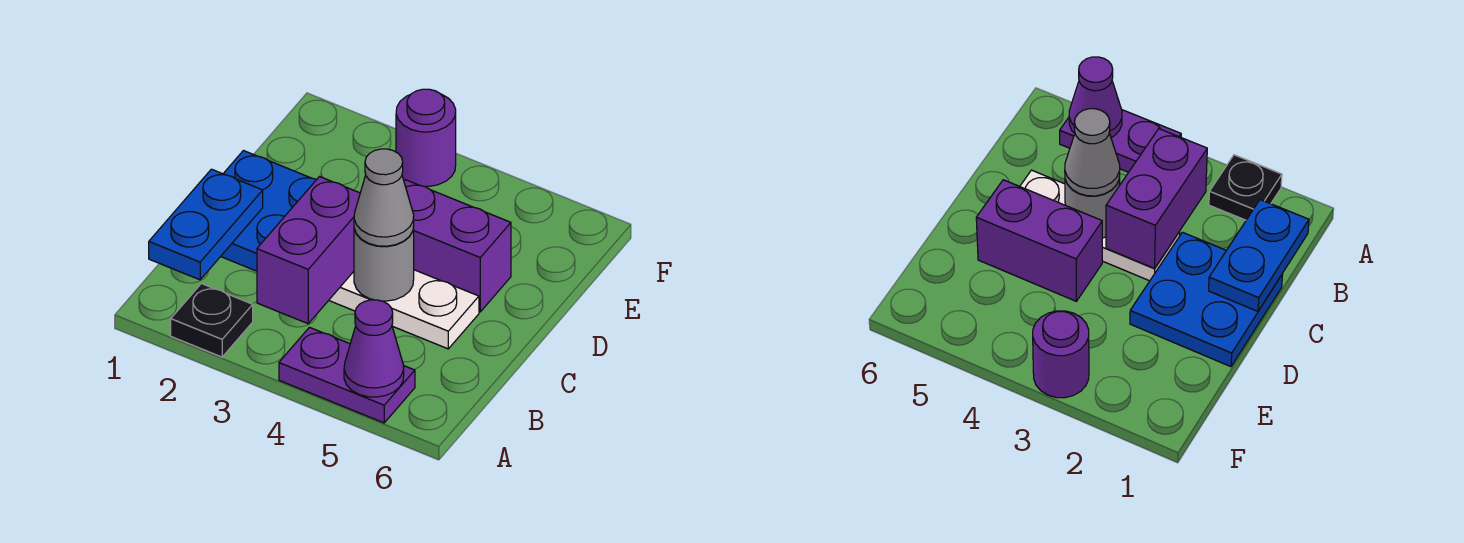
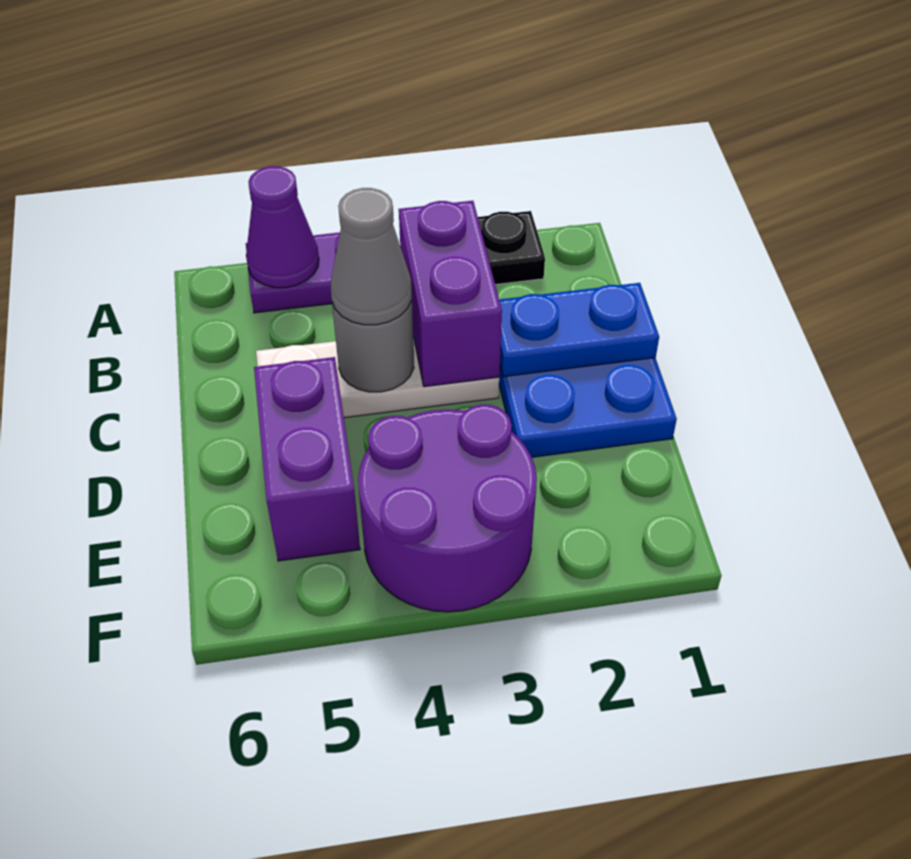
blue 1x2 plate [149,169,263,280] -> blue 1x2 plate turned to [499,283,659,377]
purple 1x2 brick [404,180,511,312] -> purple 1x2 brick turned to [254,357,360,561]
purple 1x1 round brick [396,89,456,186] -> purple 2x2 round brick [358,405,537,612]

